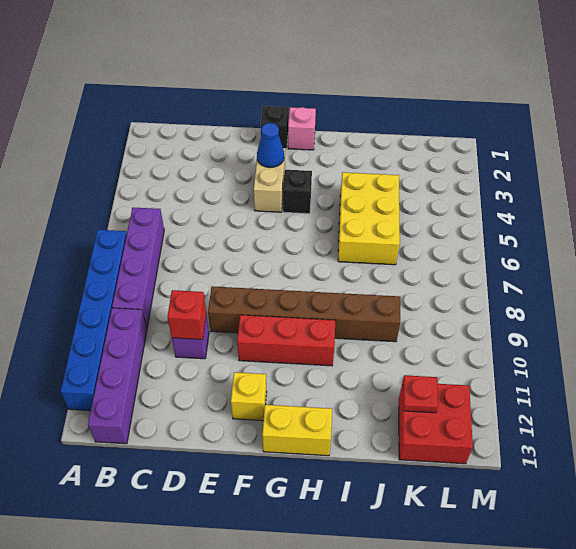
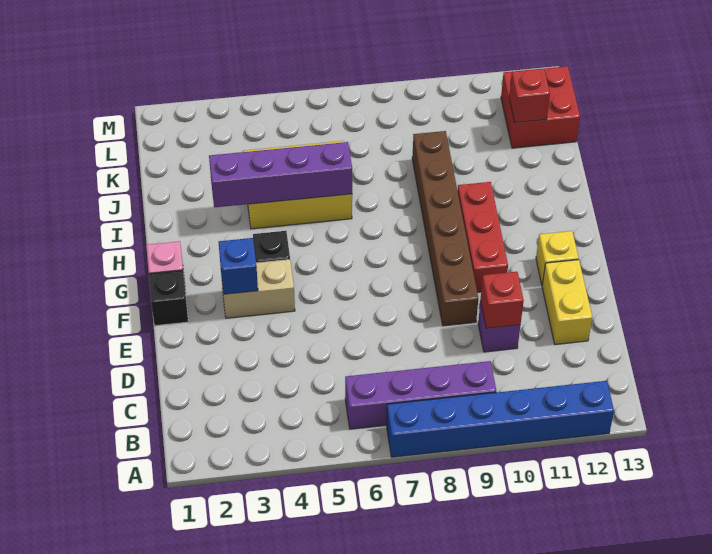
purple 1x4 brick [88,308,147,444] -> purple 1x4 brick moved to [209,142,352,208]
blue 1x1 cone [257,123,284,168] -> blue 1x1 brick [219,238,258,294]
yellow 1x2 brick [262,405,332,456] -> yellow 1x2 brick moved to [542,260,592,344]
red 1x1 plate [403,375,438,413] -> red 1x1 brick [509,69,550,123]

